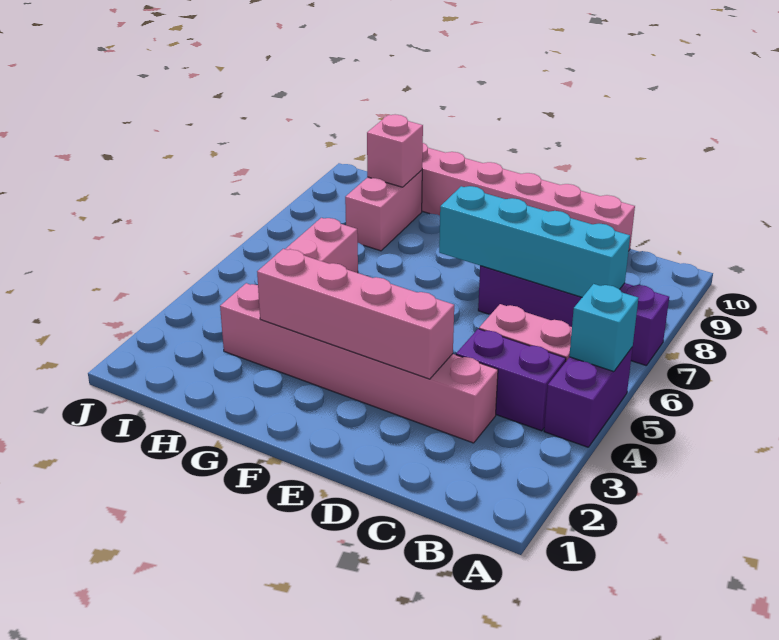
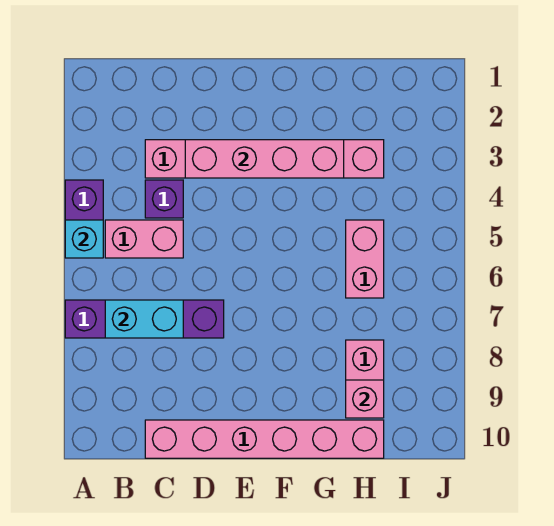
purple 1x2 brick [456,329,566,431] -> purple 1x1 brick [145,180,183,218]
cyan 1x4 brick [439,186,630,297] -> cyan 1x2 brick [105,300,183,338]

